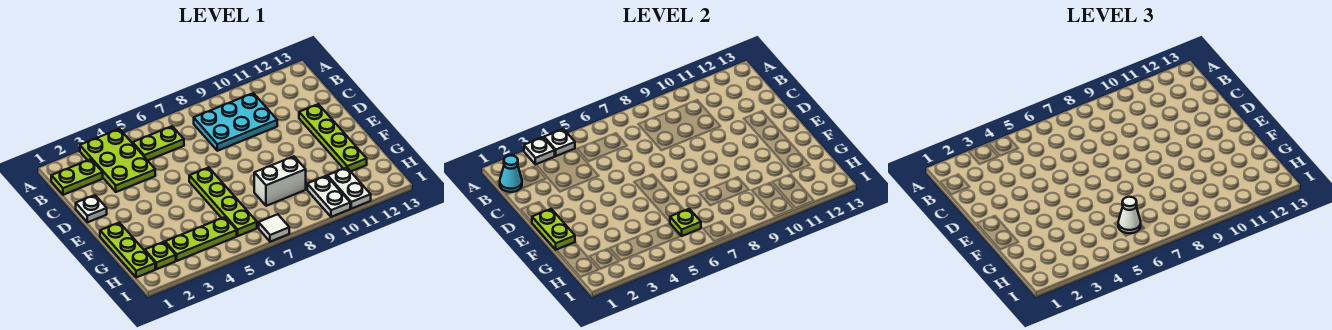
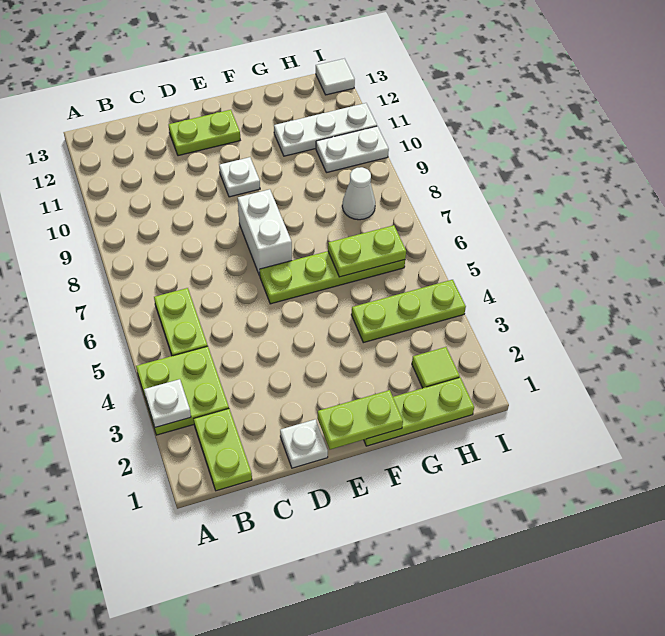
lime 2x3 plate [80,129,155,192] -> lime 2x2 plate [136,346,229,435]
white 1x1 plate [544,129,575,156] -> white 1x1 plate moved to [219,157,260,197]
cyan 1x1 cone [500,155,522,192] -> none
cyan 2x3 plate [194,93,277,151] -> none
lime 1x4 plate [299,104,367,171] -> lime 1x2 plate [169,110,240,156]
white 1x2 brick [254,156,306,206] -> white 1x2 brick moved to [238,189,292,276]
lime 1x1 plate [145,242,176,269] -> lime 1x1 tile [412,347,460,388]
lime 1x3 plate [165,217,237,261] -> lime 1x3 plate turned to [351,280,466,343]
lime 1x1 plate [670,209,701,236] -> lime 1x2 plate [328,225,406,277]
white 1x1 cone [1118,197,1141,233] -> white 1x1 cone moved to [342,167,375,220]
white 1x2 plate [328,167,371,209] -> white 1x3 plate [274,103,377,156]
white 1x1 tile [259,214,289,242] -> white 1x1 tile moved to [316,59,355,95]

